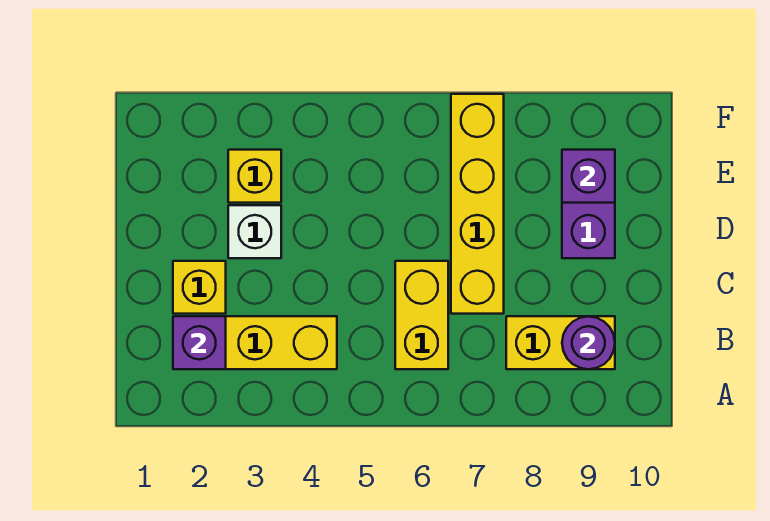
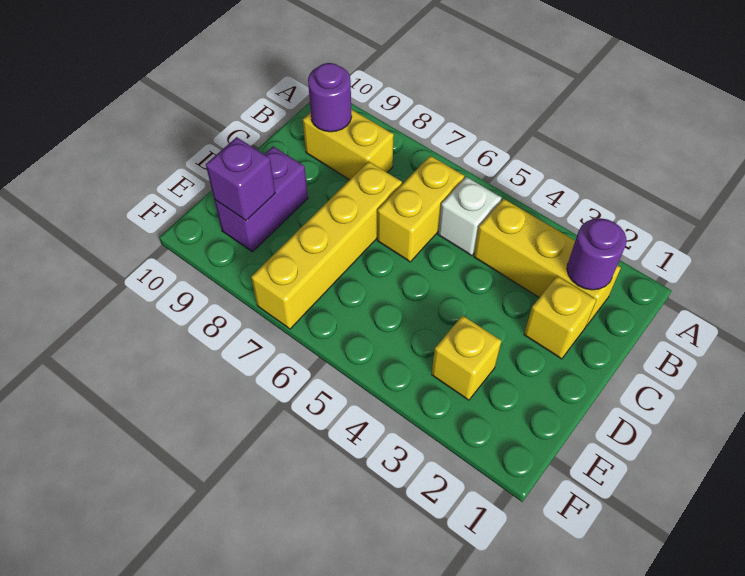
purple 1x1 brick [173,316,226,369] -> purple 1x1 round brick [567,218,626,290]
white 1x1 brick [228,205,281,258] -> white 1x1 brick moved to [438,177,501,256]

